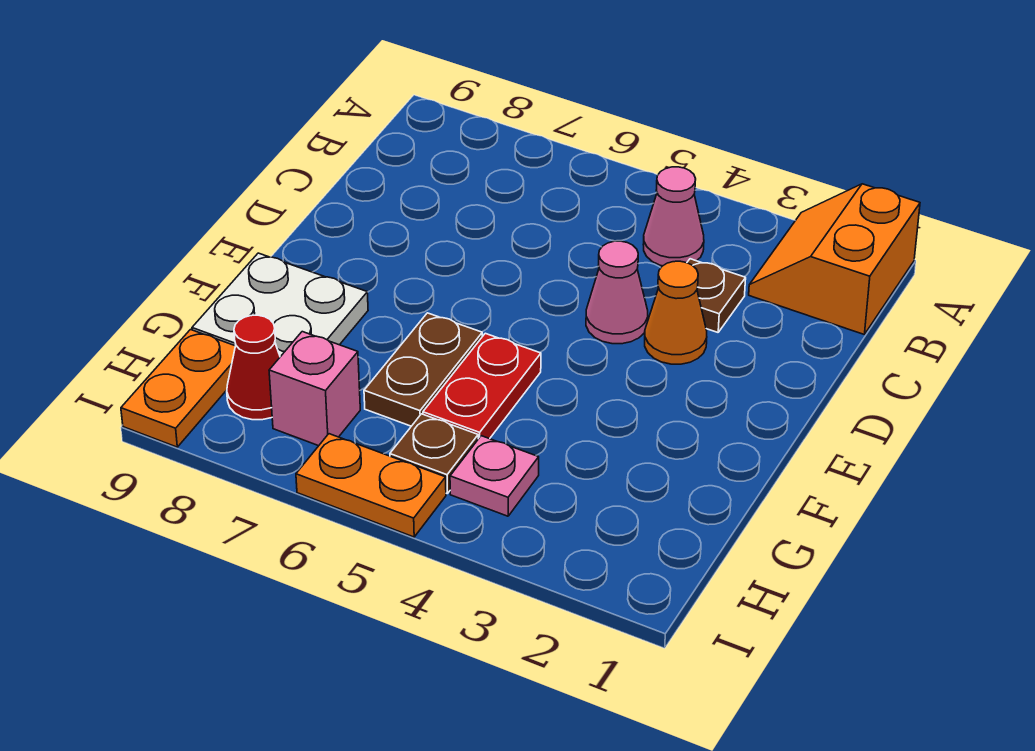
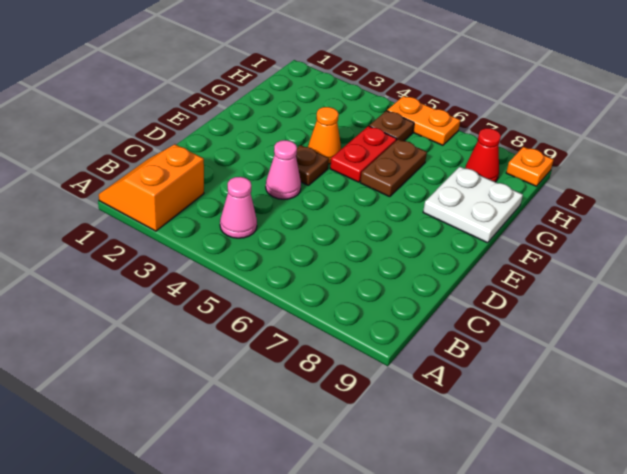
orange 2x2 slope [749,184,920,334] -> orange 2x2 slope turned to [99,144,204,231]
brown 1x1 plate [687,259,746,332] -> brown 1x1 plate moved to [296,145,329,186]
orange 1x1 cone [645,261,707,364] -> orange 1x1 cone moved to [308,107,341,164]
pink 1x1 plate [450,436,539,516] -> none
pink 1x1 brick [269,332,360,446] -> none
orange 1x2 plate [121,330,235,447] -> orange 1x1 plate [506,147,554,186]

